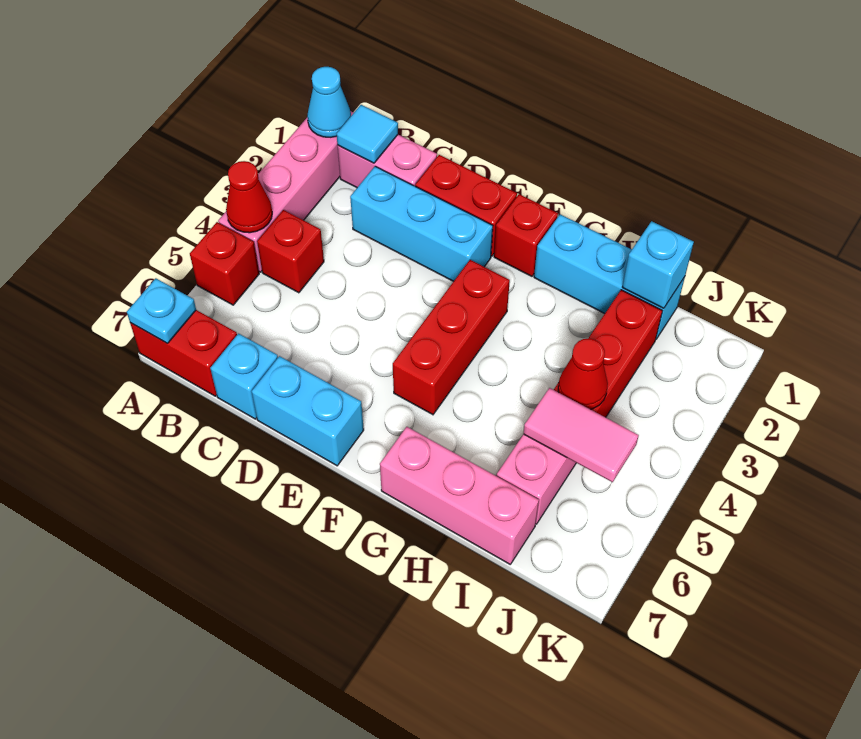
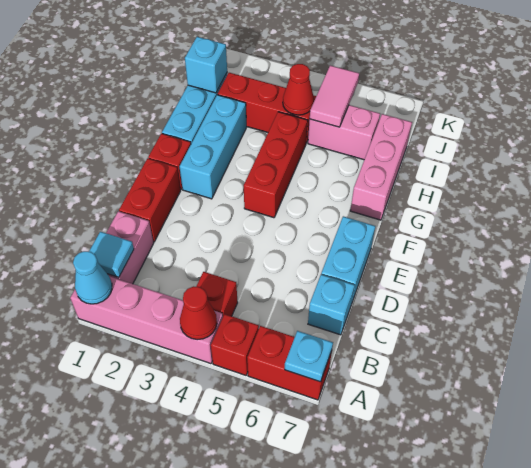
red 1x2 brick [130,310,237,396] -> red 1x2 brick turned to [247,326,332,400]
cyan 1x3 brick [350,166,493,281] -> cyan 1x3 brick moved to [180,95,246,199]
red 1x3 brick [393,260,510,415] -> red 1x3 brick turned to [244,112,308,218]

